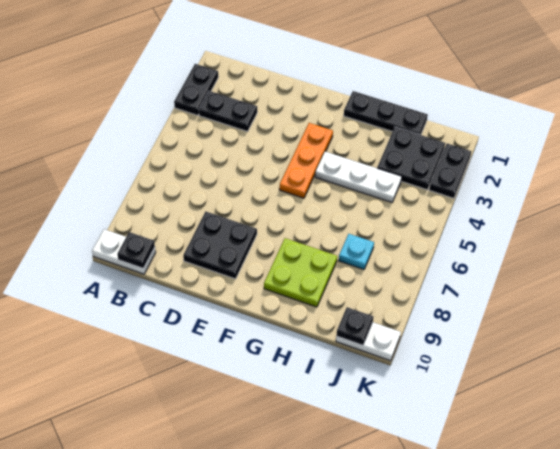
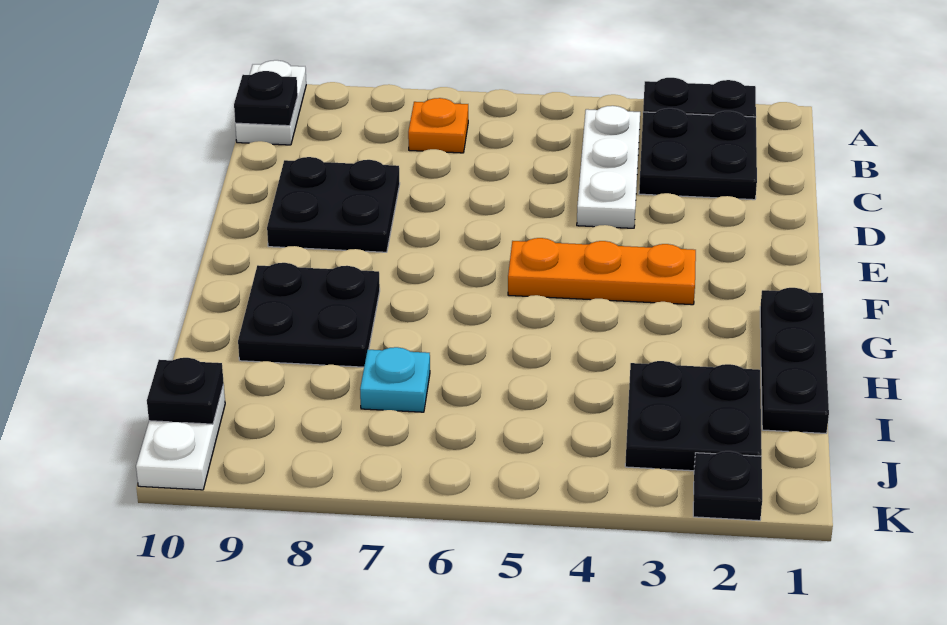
black 1x2 plate [199,91,257,131] -> black 2x2 plate [639,108,757,200]
none -> orange 1x1 plate [408,98,468,153]
white 1x3 plate [315,152,402,202] -> white 1x3 plate moved to [577,106,640,228]
lime 2x2 plate [264,238,337,307] -> black 2x2 plate [238,263,380,367]
black 1x2 plate [429,143,471,198] -> black 1x1 plate [693,451,762,521]

